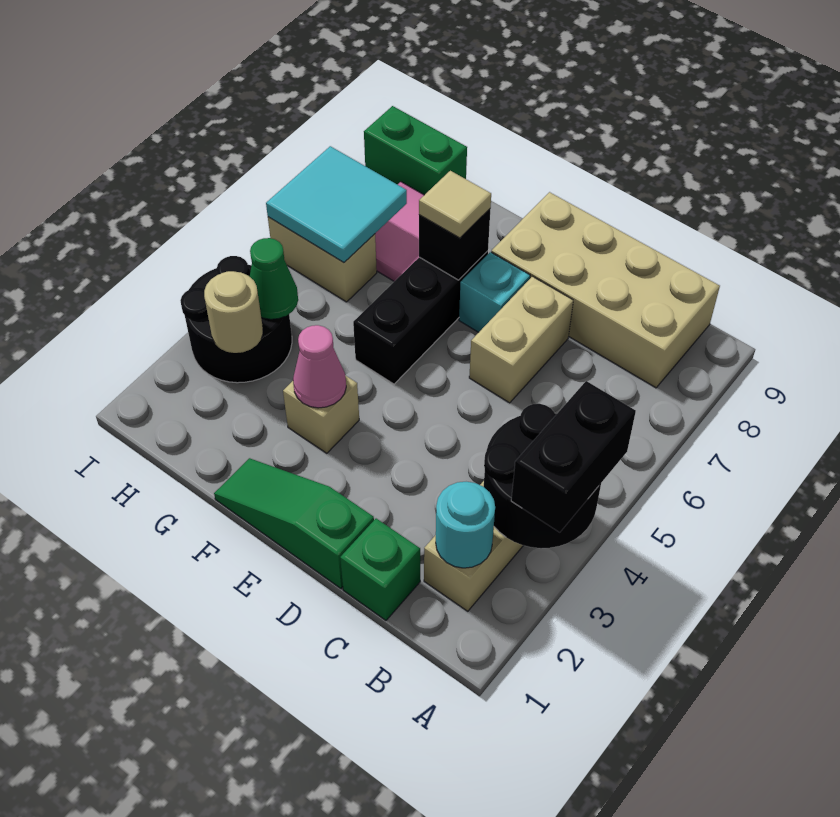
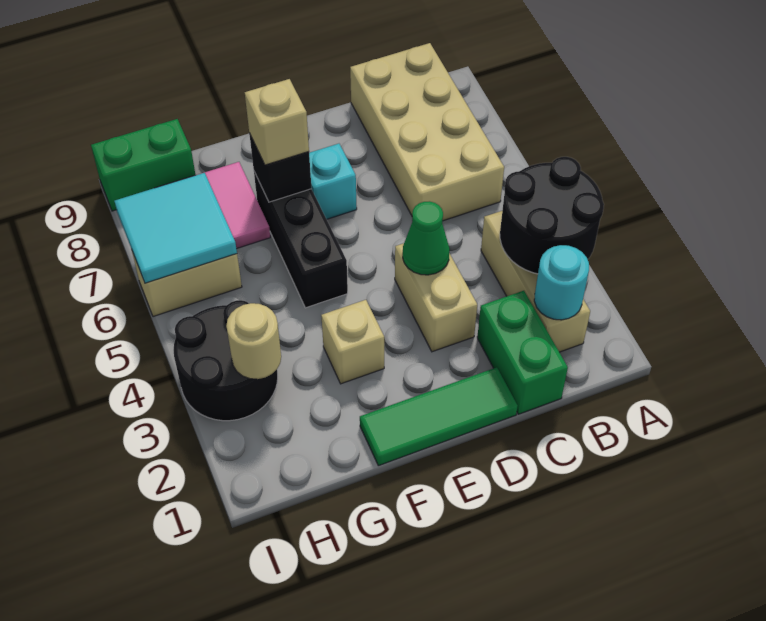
black 1x2 brick [511,381,636,532] -> none
tan 2x4 brick [491,192,720,388] -> tan 2x4 brick turned to [350,43,504,221]
green 1x1 brick [340,519,420,620] -> green 1x2 brick [477,291,568,414]
green 1x3 slope [214,458,374,589] -> green 1x3 tile [360,367,518,466]
tan 1x2 brick [469,276,573,403] -> tan 1x2 brick moved to [395,243,477,352]
pink 1x1 cone [293,325,346,408] -> none
tan 1x1 tile [419,171,491,238] -> tan 1x1 brick [245,79,309,165]
green 1x1 cone [250,238,298,319] -> green 1x1 cone moved to [403,201,450,275]

